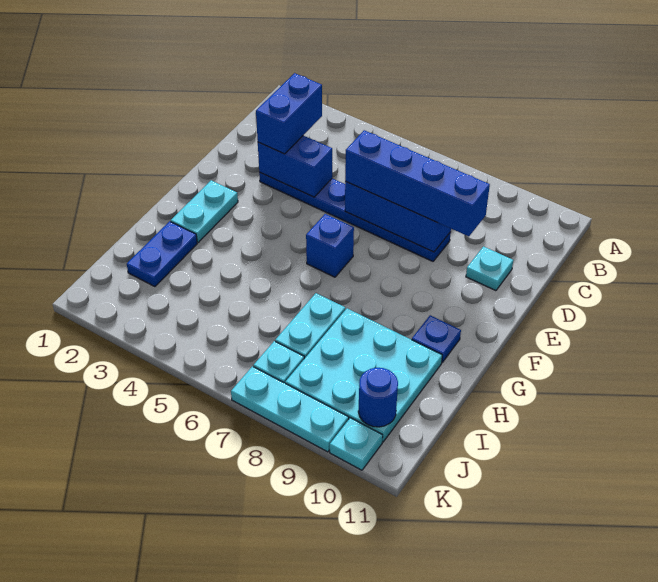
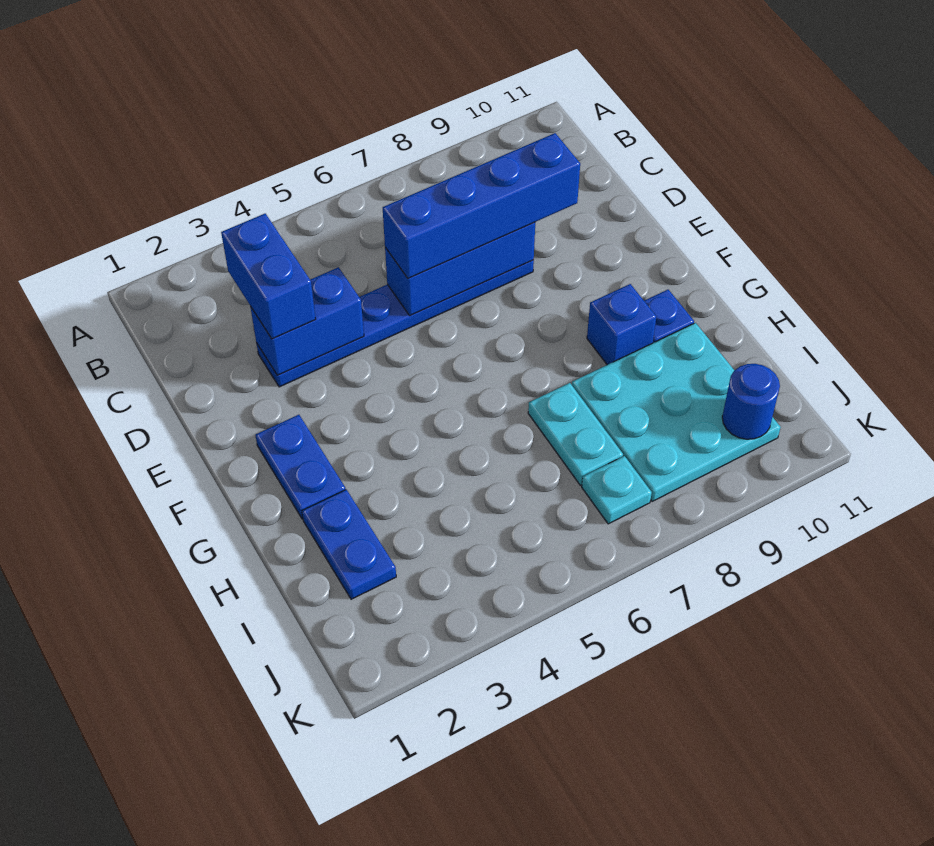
cyan 1x1 plate [466,247,513,291] -> none
cyan 1x2 plate [171,180,238,242] -> blue 1x2 plate [255,415,346,519]
blue 1x1 brick [306,214,354,277] -> blue 1x1 brick moved to [587,284,656,365]
cyan 1x3 plate [231,366,349,452] -> none
cyan 1x1 plate [330,418,383,470] -> none

